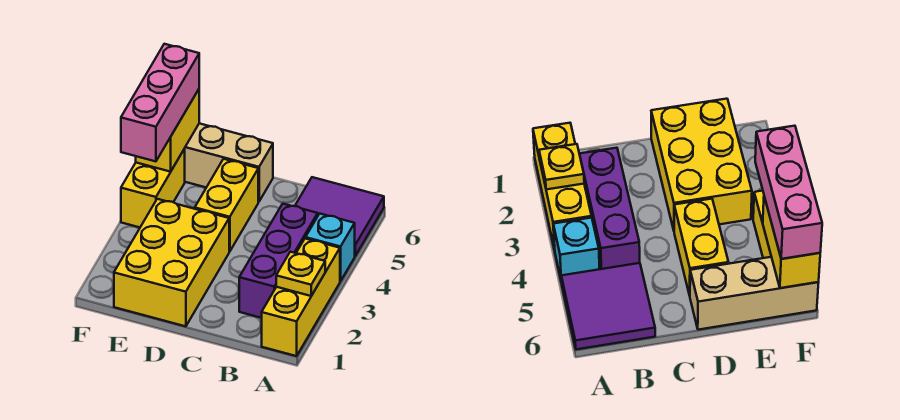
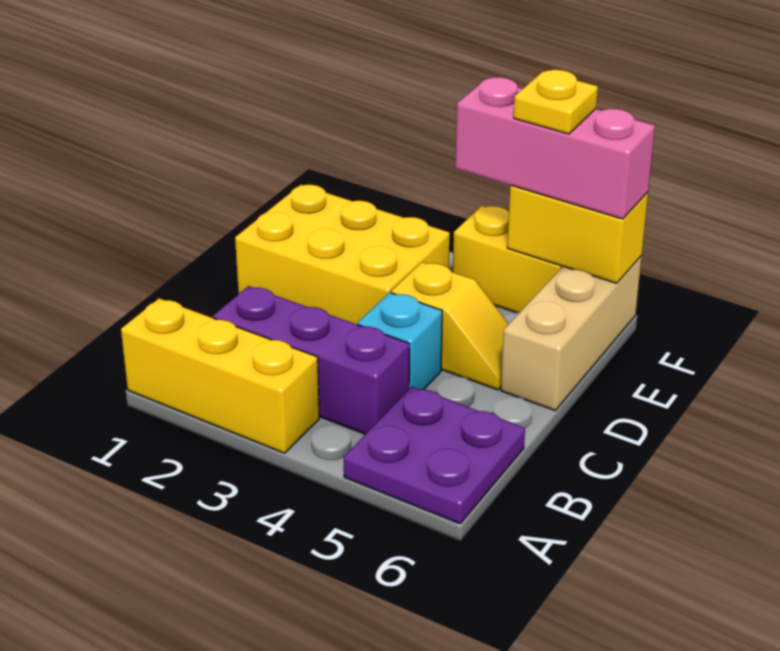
yellow 1x1 plate [276,252,325,296] -> yellow 1x1 plate moved to [514,70,598,134]
cyan 1x1 brick [306,214,355,281] -> cyan 1x1 brick moved to [358,293,442,390]
purple 2x2 tile [295,177,384,256] -> purple 2x2 plate [344,387,525,524]
yellow 1x2 brick [195,159,258,252] -> yellow 1x2 slope [391,262,508,390]

